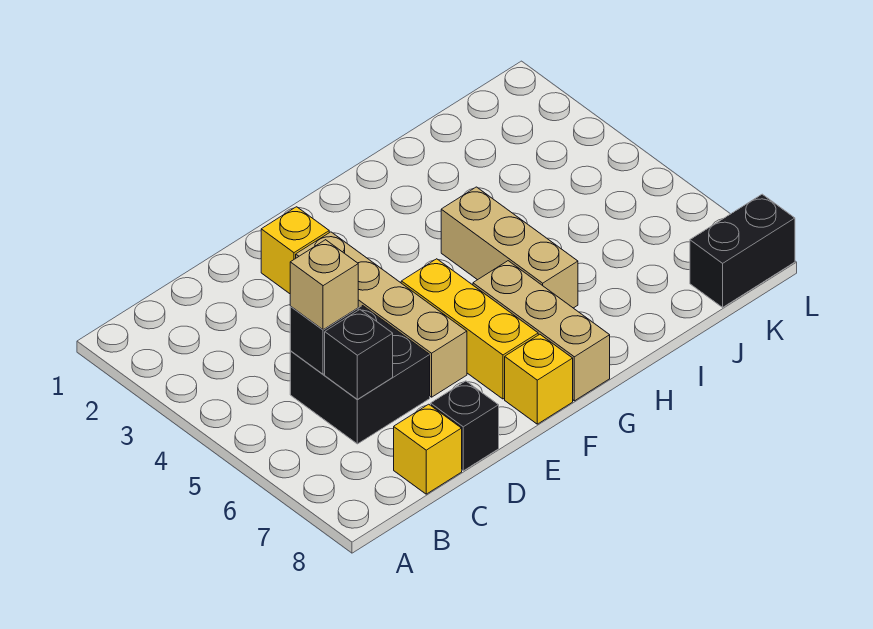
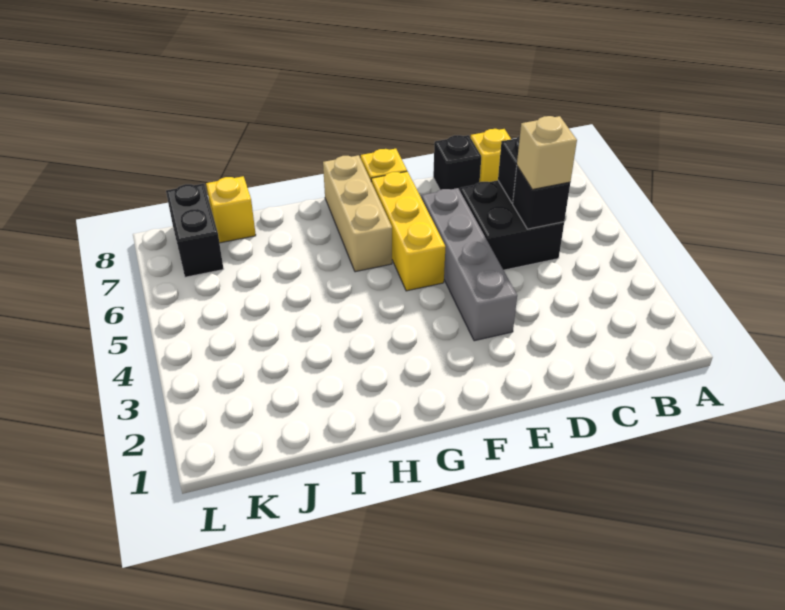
yellow 1x1 brick [261,207,329,294] -> yellow 1x1 brick moved to [206,176,256,243]
tan 1x4 brick [296,232,467,397] -> grey 1x4 brick [422,188,517,341]
tan 1x3 brick [441,187,578,308] -> none
black 1x2 brick [690,194,795,307] -> black 1x2 brick turned to [166,184,224,277]

